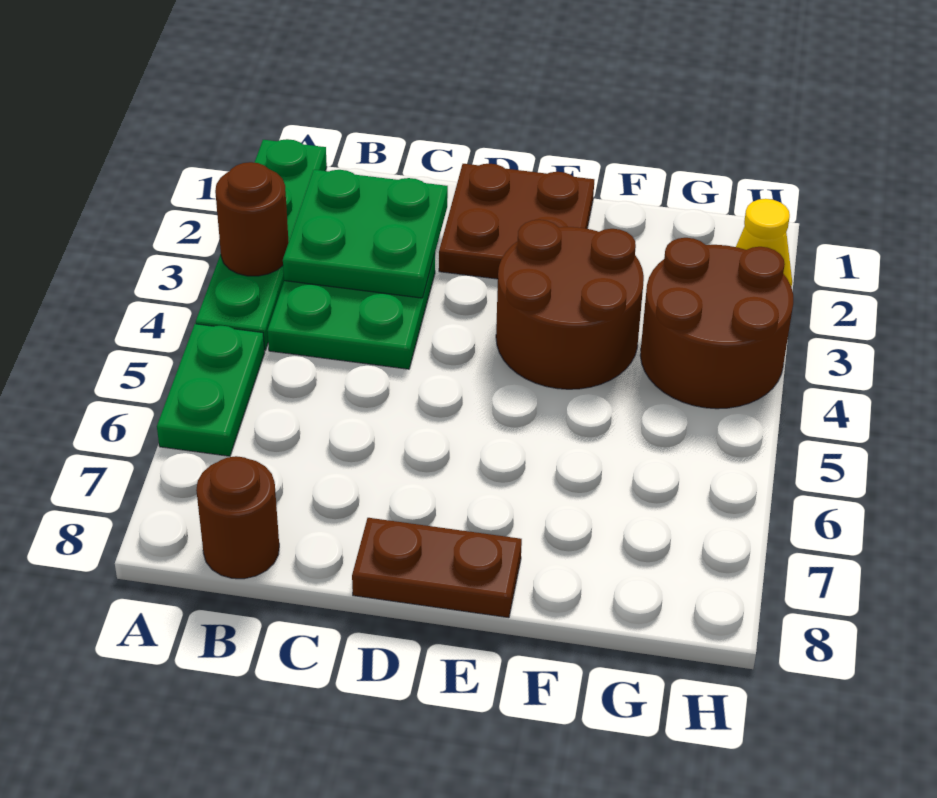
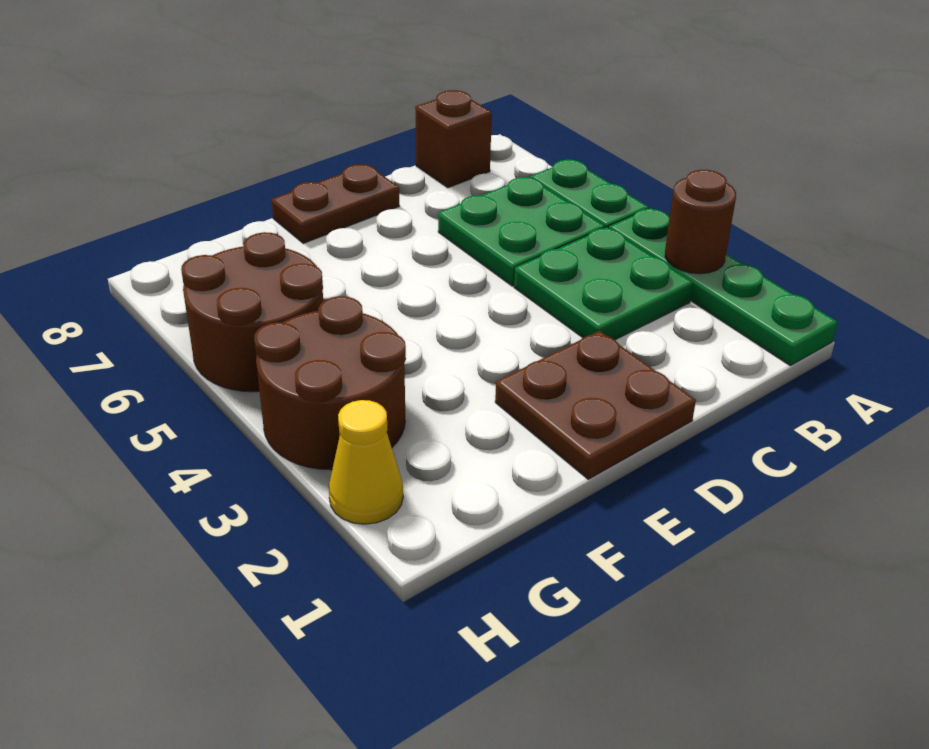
green 2x2 plate [283,170,448,298] -> green 2x2 plate moved to [438,177,605,286]
brown 1x1 round brick [196,456,279,579] -> brown 1x1 brick [415,90,492,188]
brown 2x2 round brick [496,220,644,389] -> brown 2x2 round brick moved to [181,232,323,392]

